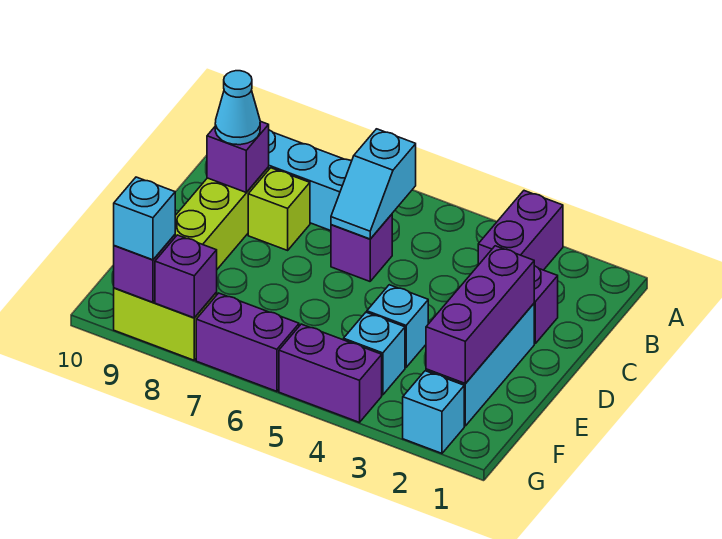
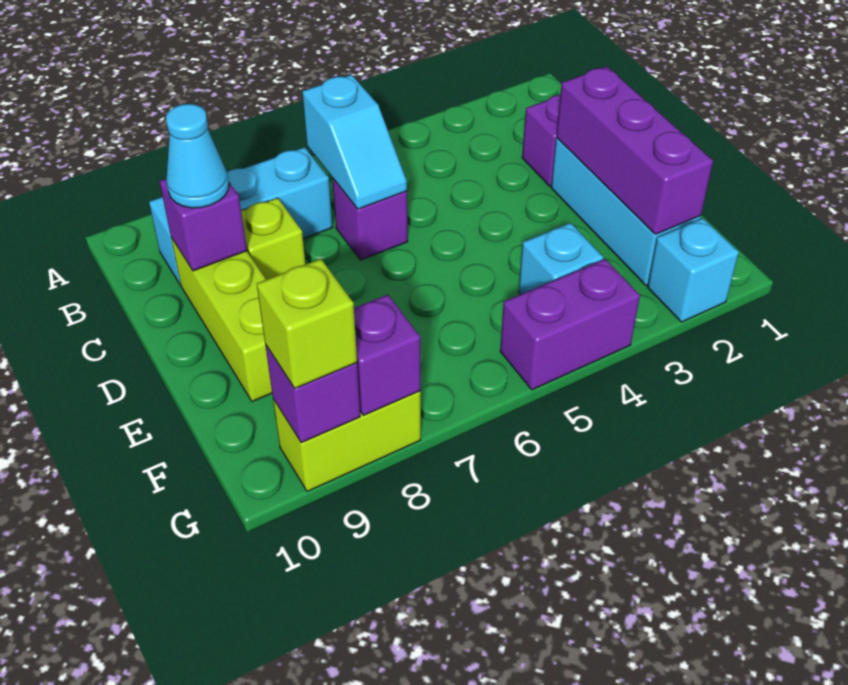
purple 1x2 brick [478,191,563,270] -> none
cyan 1x1 brick [367,285,428,367] -> none
purple 1x2 brick [196,293,299,391] -> none
cyan 1x1 brick [114,177,175,260] -> lime 1x1 brick [257,259,357,388]

